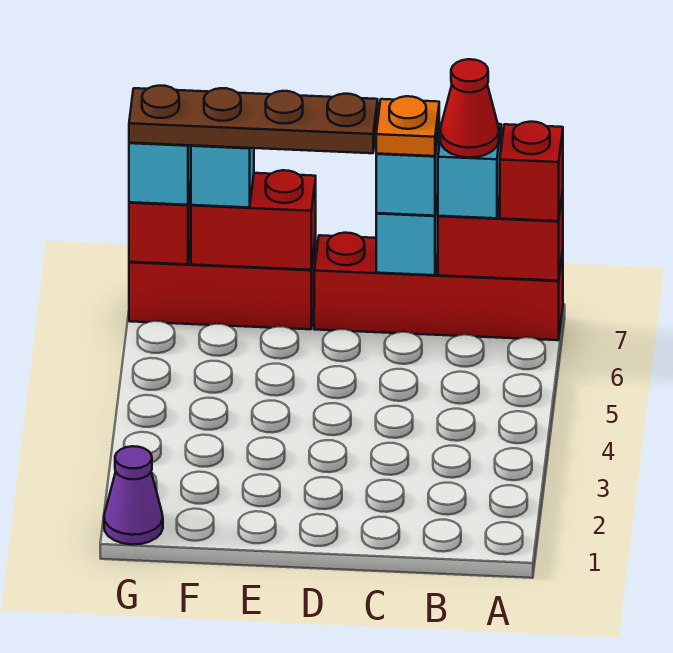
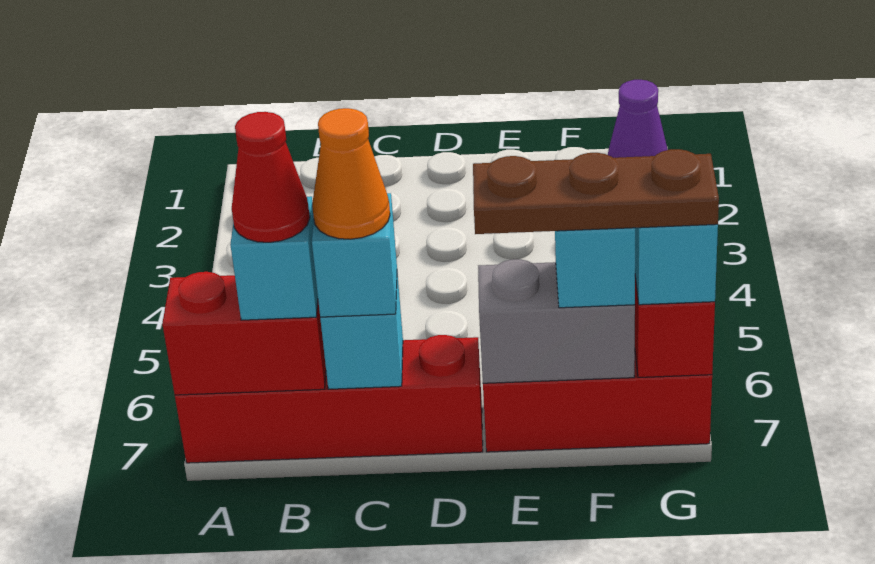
red 1x1 brick [500,122,563,221] -> none
orange 1x1 plate [376,96,439,156] -> orange 1x1 cone [312,108,390,239]
brown 1x4 plate [129,86,378,153] -> brown 1x3 plate [473,149,719,234]
red 1x2 brick [191,170,316,270] -> grey 1x2 brick [478,259,635,383]

